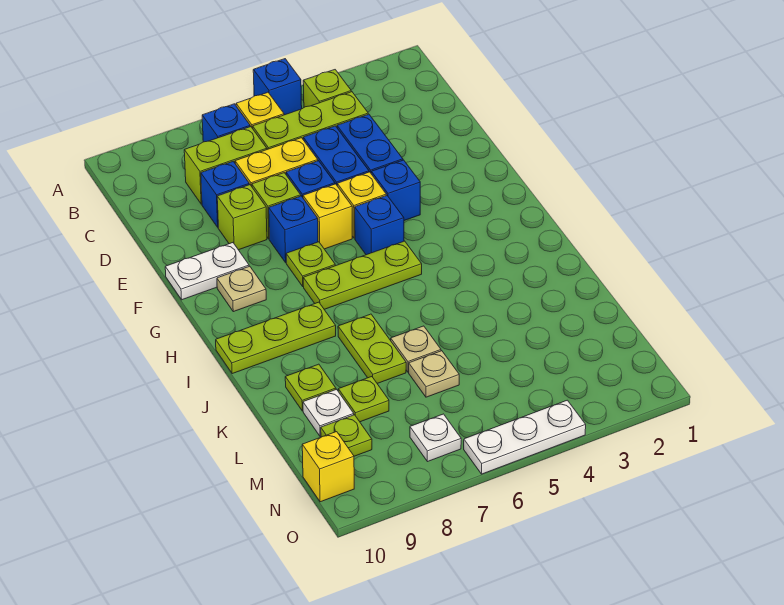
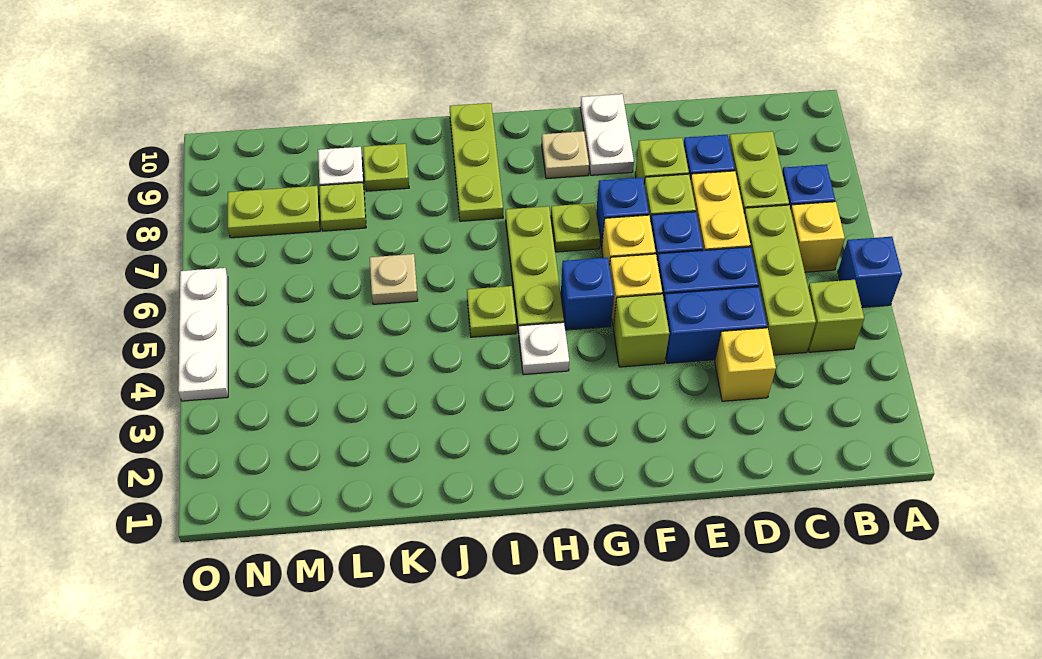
blue 1x1 brick [371,160,420,221] -> lime 1x1 brick [613,294,669,367]
lime 1x2 plate [338,314,406,383] -> lime 1x2 plate moved to [228,186,320,238]
tan 1x1 plate [409,351,459,397] -> none
lime 1x1 plate [321,415,372,456] -> lime 1x1 plate moved to [467,286,516,337]
white 1x1 plate [410,414,461,462] -> white 1x1 plate moved to [519,322,569,375]
yellow 1x1 brick [302,432,354,502] -> yellow 1x1 brick moved to [715,328,776,401]

